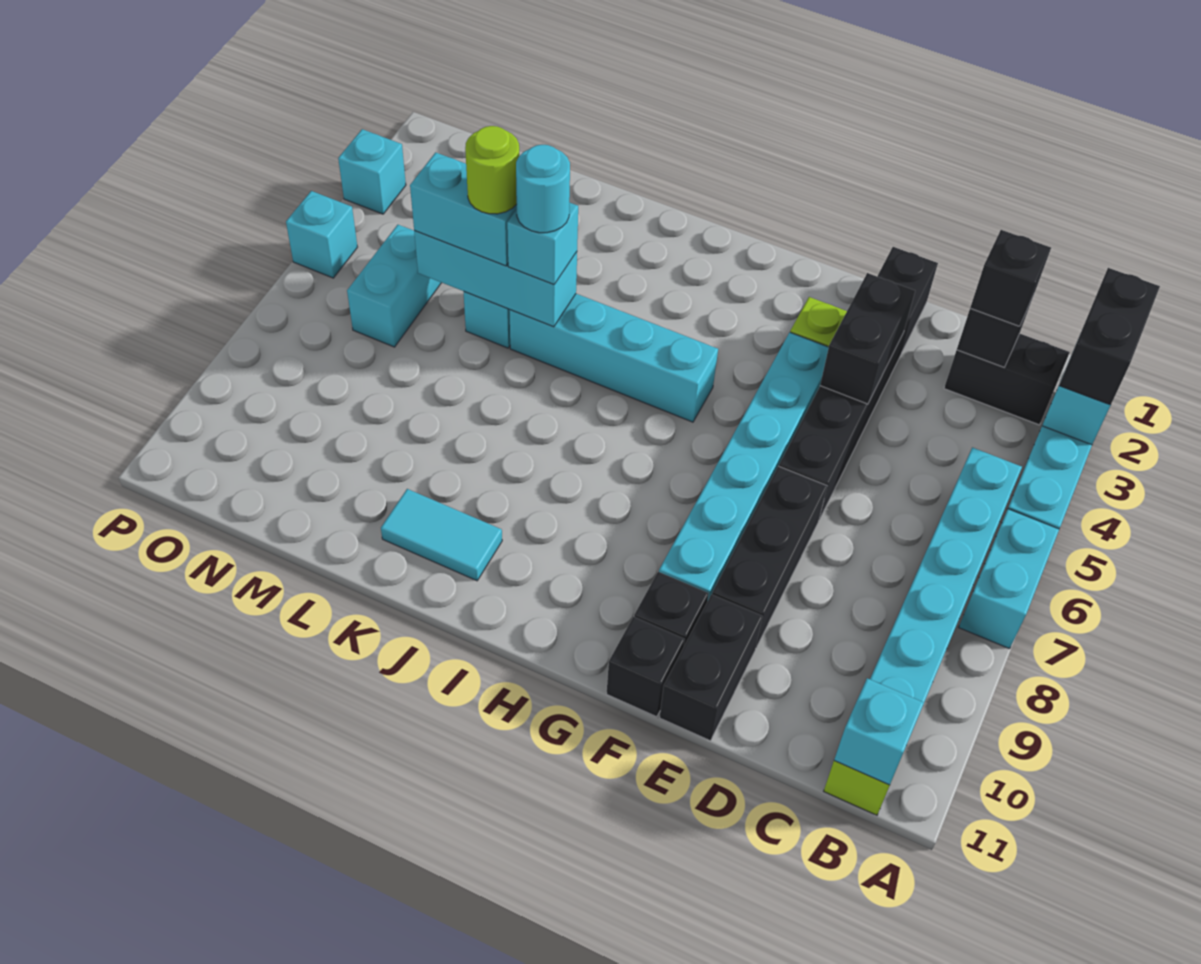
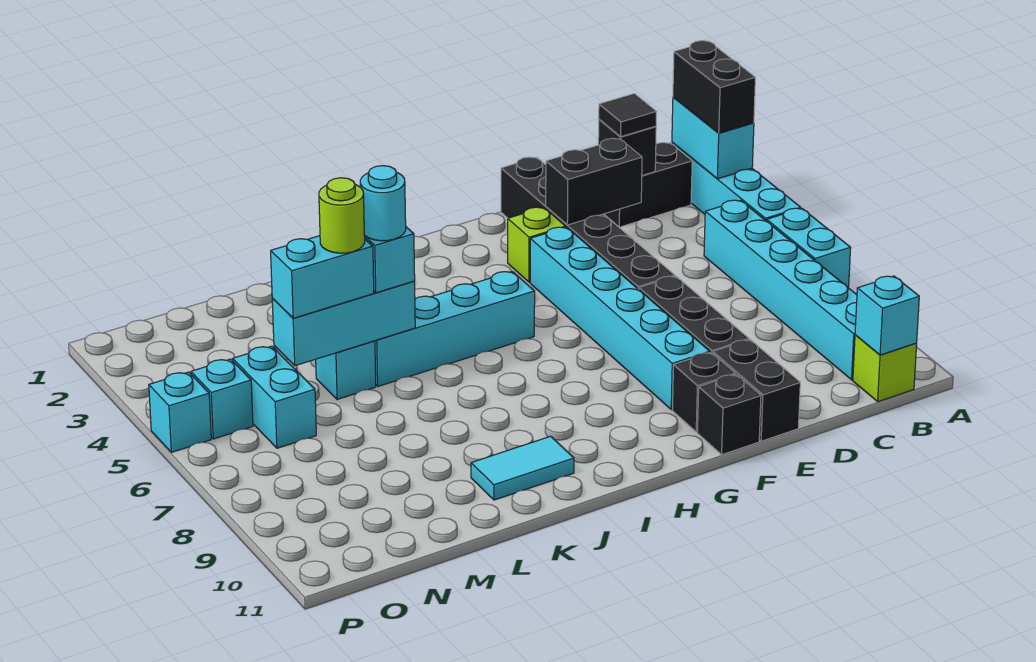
black 1x1 brick [970,230,1051,326] -> black 1x1 tile [599,94,657,137]
black 1x2 brick [820,273,915,404] -> black 1x2 brick turned to [546,138,642,225]
cyan 1x1 brick [338,129,406,214] -> cyan 1x1 brick moved to [191,359,253,439]

